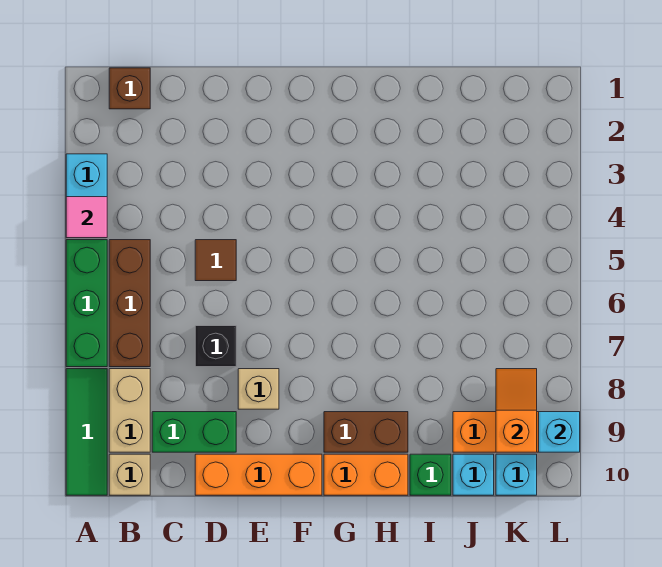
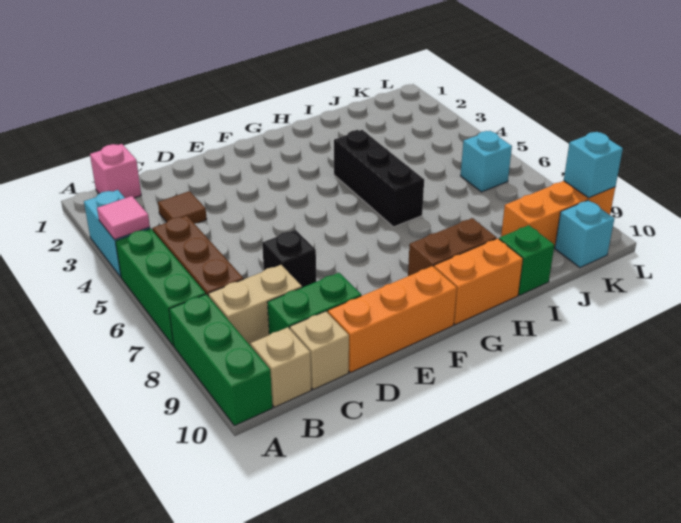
green 1x3 tile [66,369,107,495] -> green 1x3 brick [169,294,273,426]
brown 1x1 brick [109,68,150,109] -> pink 1x1 brick [90,144,141,198]
tan 1x2 brick [109,369,150,452] -> tan 1x2 brick turned to [208,265,302,346]
brown 1x1 tile [195,240,236,281] -> brown 1x1 tile moved to [158,191,207,224]
tan 1x1 brick [238,369,279,409] -> tan 1x1 brick moved to [290,311,349,390]
none -> black 1x3 brick [334,130,424,227]
cyan 1x1 brick [453,454,494,495] -> cyan 1x1 brick moved to [461,131,512,192]
orange 1x2 slope [496,369,537,452] -> none

